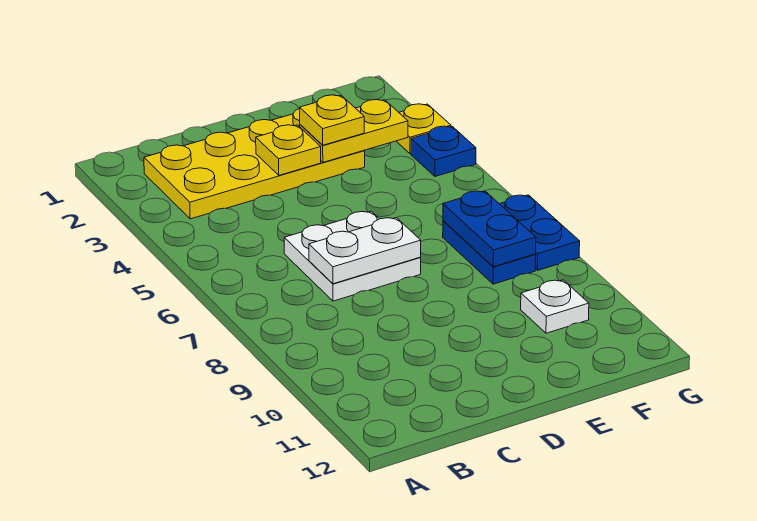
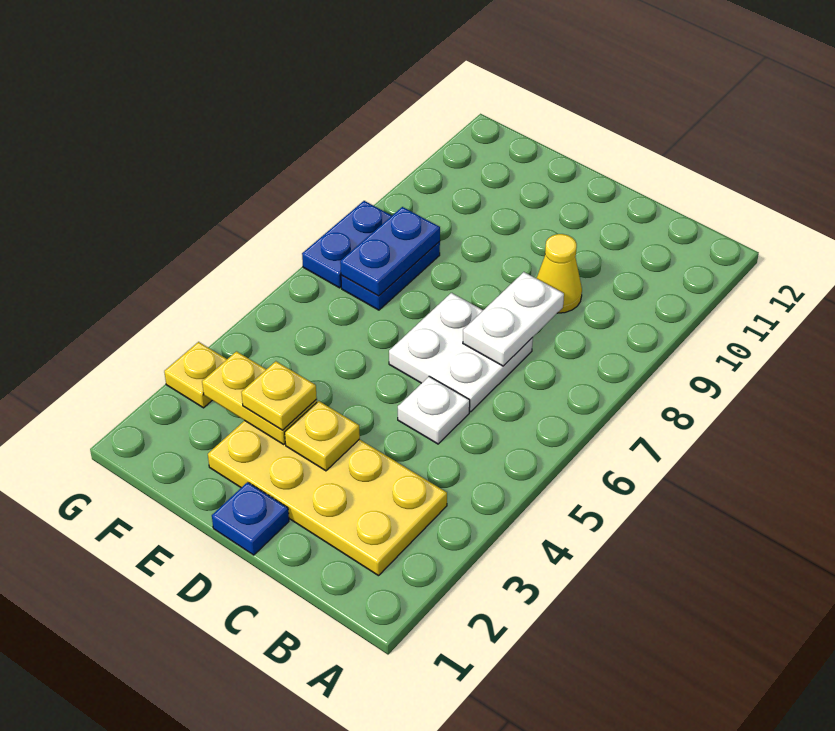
white 1x2 plate [309,218,421,284] -> white 1x2 plate turned to [463,272,564,366]
none -> yellow 1x1 cone [536,234,582,313]
white 1x1 plate [521,280,589,333] -> white 1x1 plate moved to [398,376,470,444]
blue 1x1 plate [411,126,476,176] -> blue 1x1 plate moved to [212,482,289,555]

